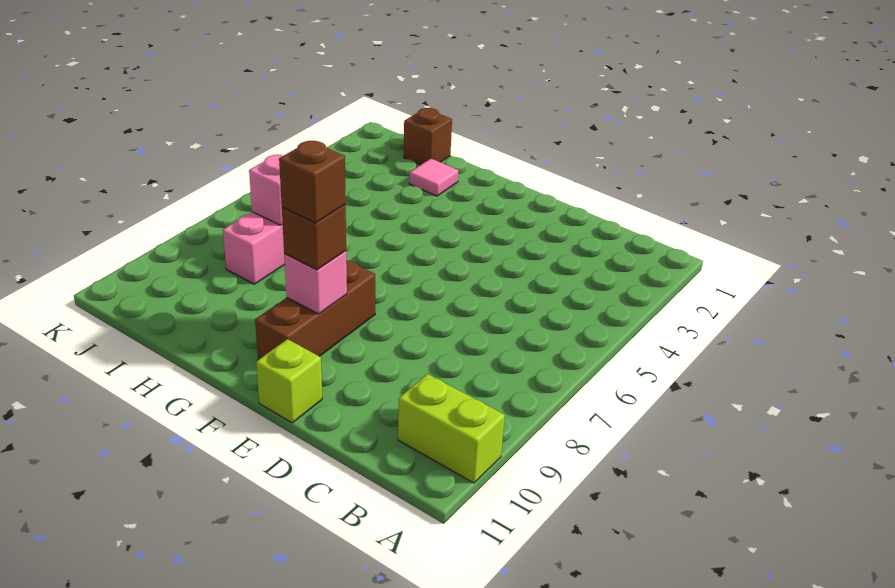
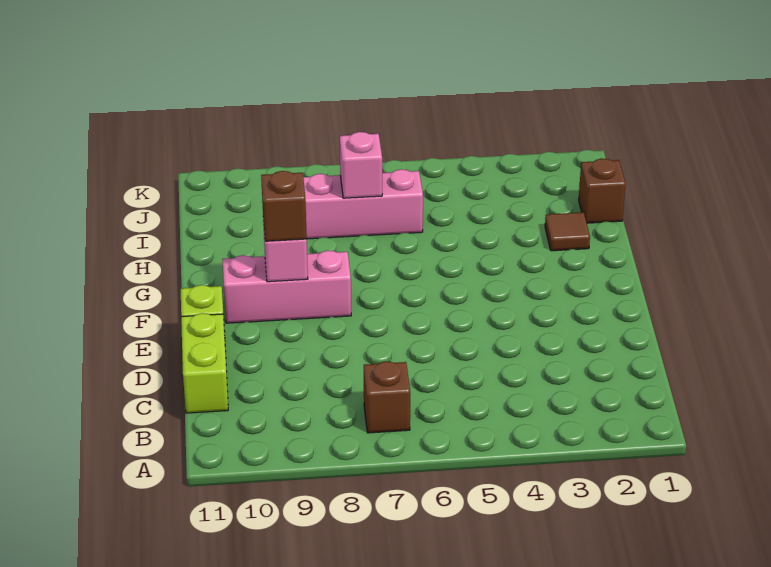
lime 1x2 brick [398,374,505,483] -> lime 1x2 brick moved to [181,313,228,413]
brown 1x3 brick [255,260,375,360] -> pink 1x3 brick [222,251,351,323]
brown 1x1 brick [279,141,346,223] -> brown 1x1 brick moved to [364,362,410,433]
pink 1x1 tile [409,159,458,196] -> brown 1x1 tile [545,212,590,251]

